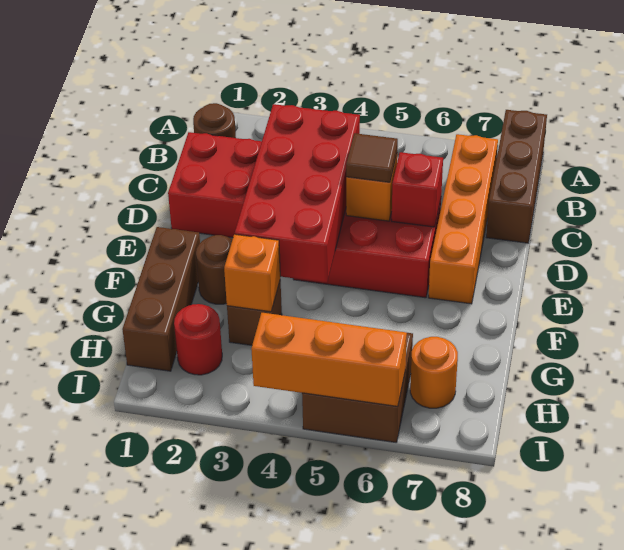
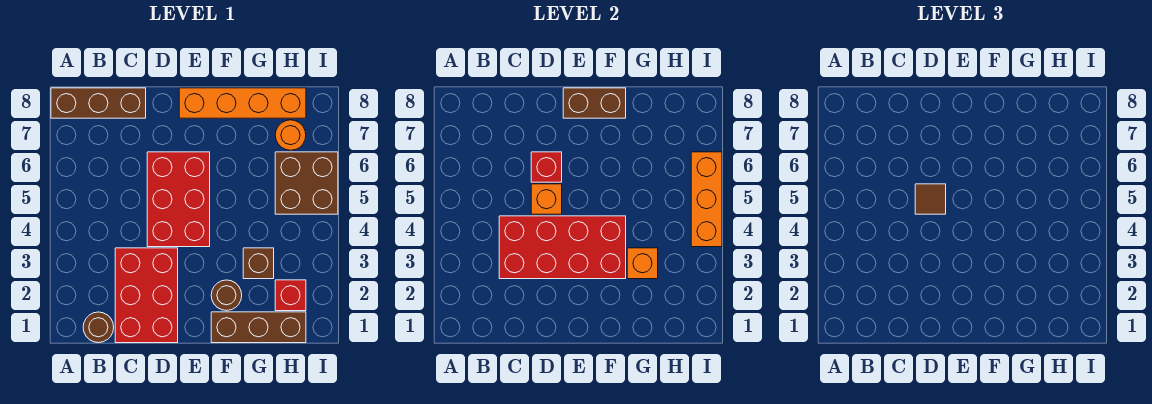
orange 1x4 brick [428,134,498,304] -> orange 1x4 brick moved to [179,88,306,118]
none -> brown 1x2 brick [563,88,626,118]
red 1x1 round brick [174,304,222,375] -> red 1x1 brick [275,280,306,311]

